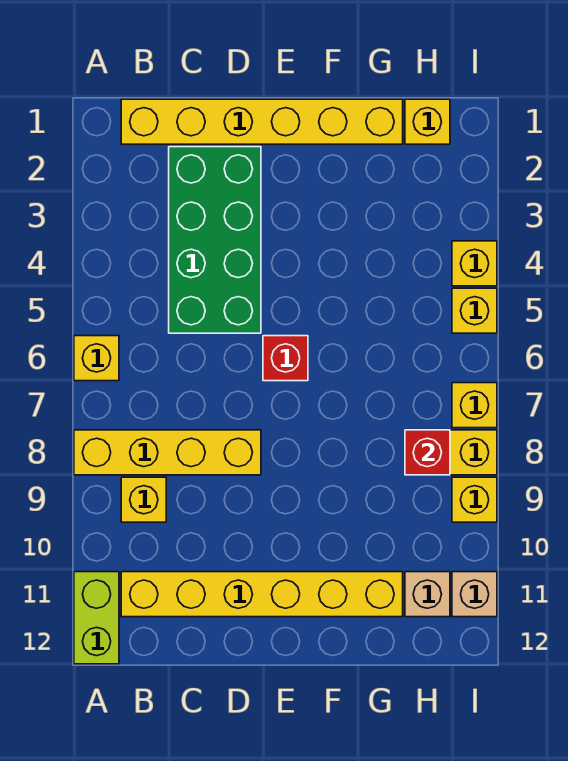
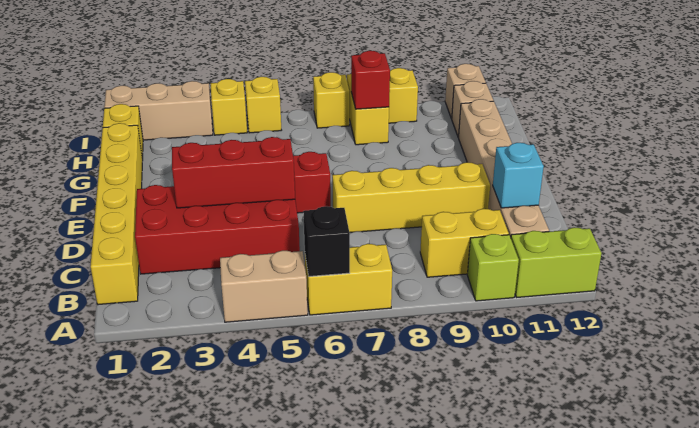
none -> tan 1x2 brick [220,250,308,322]
yellow 1x1 brick [74,336,119,381] -> yellow 1x2 brick [305,244,392,315]
none -> black 1x1 brick [303,206,350,276]
yellow 1x4 brick [74,430,261,475] -> yellow 1x4 brick turned to [332,162,490,233]
none -> lime 1x1 brick [467,234,519,301]
yellow 1x1 brick [121,477,166,522] -> yellow 1x2 brick [420,209,509,277]
yellow 1x6 brick [121,572,403,617] -> tan 1x6 brick [458,99,549,238]
green 2x4 brick [169,147,261,333] -> red 2x4 brick [135,185,300,274]
none -> cyan 1x1 brick [493,143,544,208]
none -> red 1x3 brick [172,137,295,208]
none -> tan 1x3 brick [104,81,213,140]

